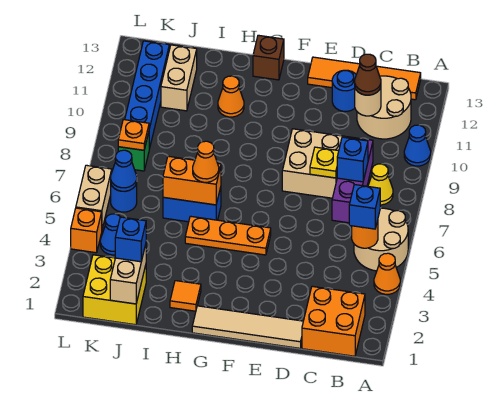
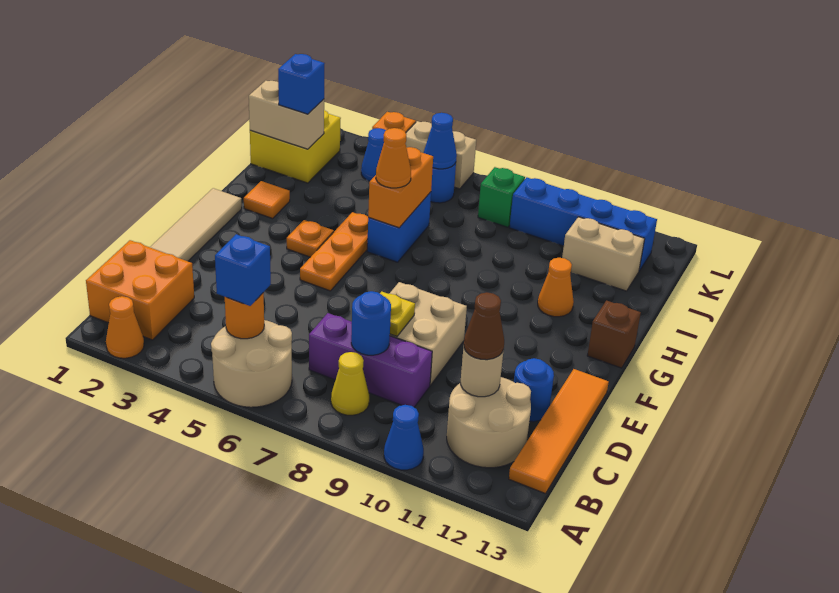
orange 1x1 cone [374,253,400,294] -> orange 1x1 cone moved to [106,296,144,358]
blue 1x1 brick [337,137,368,182] -> blue 1x1 round brick [351,291,391,355]
orange 1x1 plate [118,120,149,150] -> orange 1x1 plate moved to [287,220,334,257]

